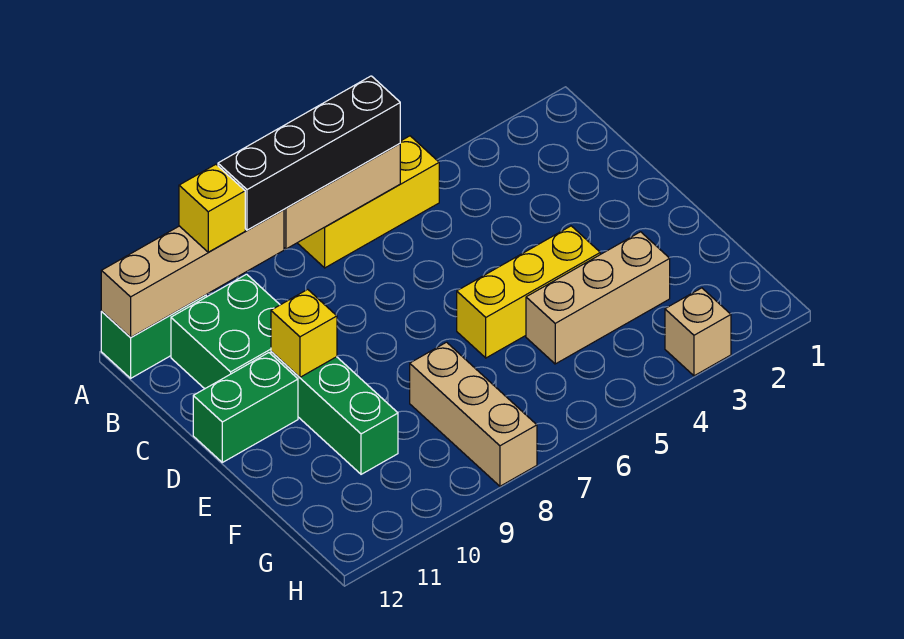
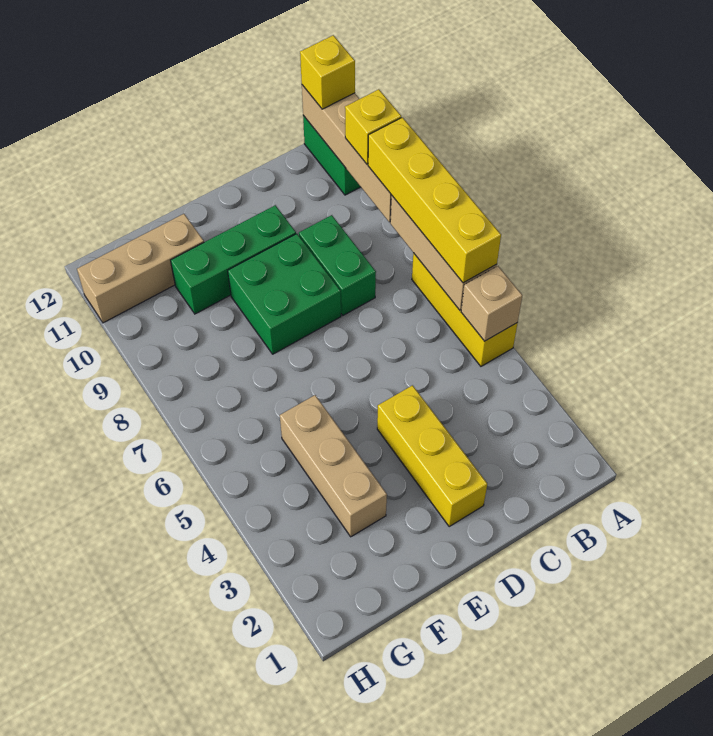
black 1x4 brick [218,76,400,230] -> yellow 1x4 brick [368,117,501,283]
green 2x2 brick [171,274,280,389] -> green 2x2 brick moved to [228,234,341,354]
yellow 1x1 brick [271,289,337,377] -> yellow 1x1 brick moved to [300,35,355,109]
green 1x2 brick [193,353,298,462] -> green 1x2 brick moved to [299,215,376,315]
yellow 1x3 brick [457,226,600,358] -> yellow 1x3 brick moved to [377,385,487,526]
tan 1x3 brick [410,342,537,486] -> tan 1x3 brick moved to [77,214,204,323]
tan 1x1 brick [665,288,731,376] -> tan 1x1 brick moved to [461,266,522,341]

